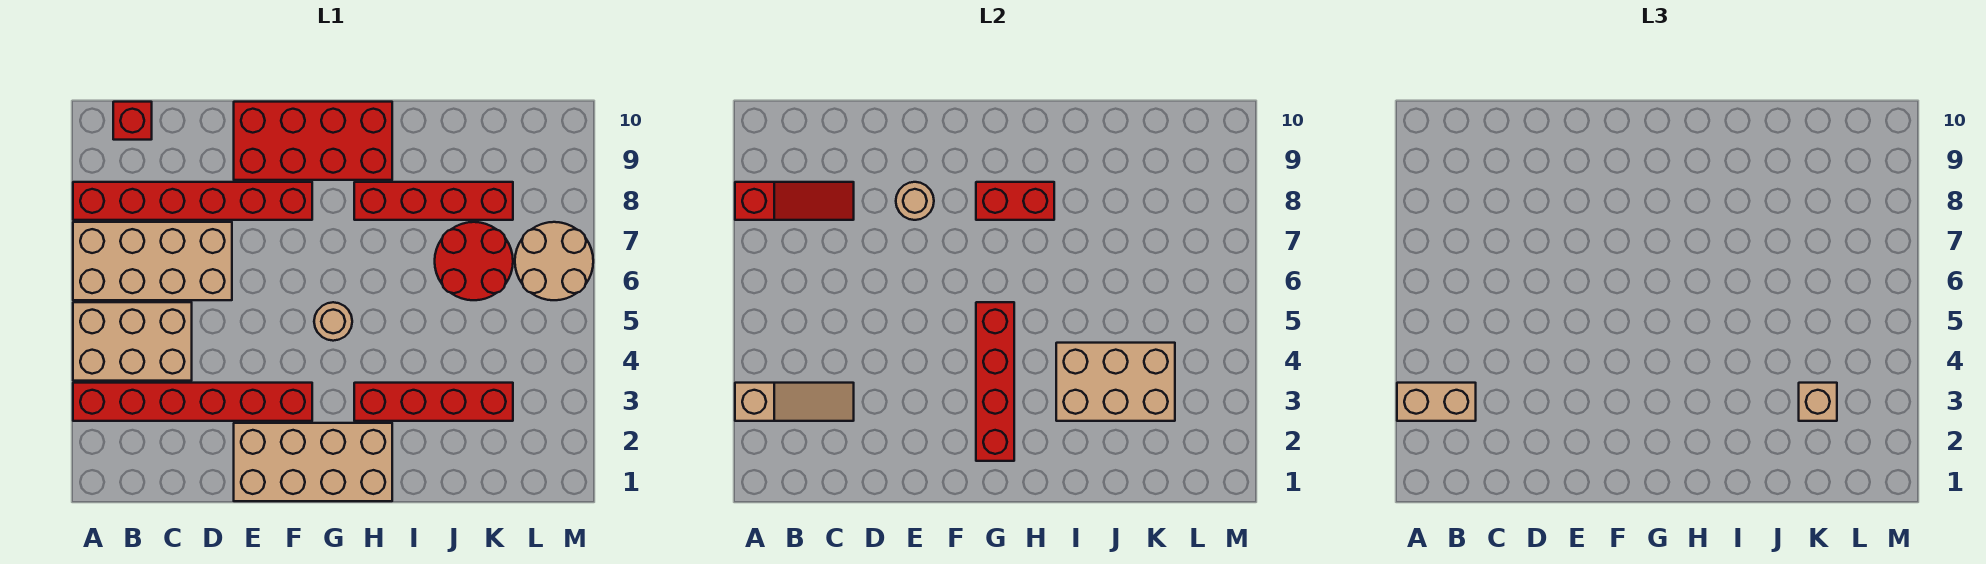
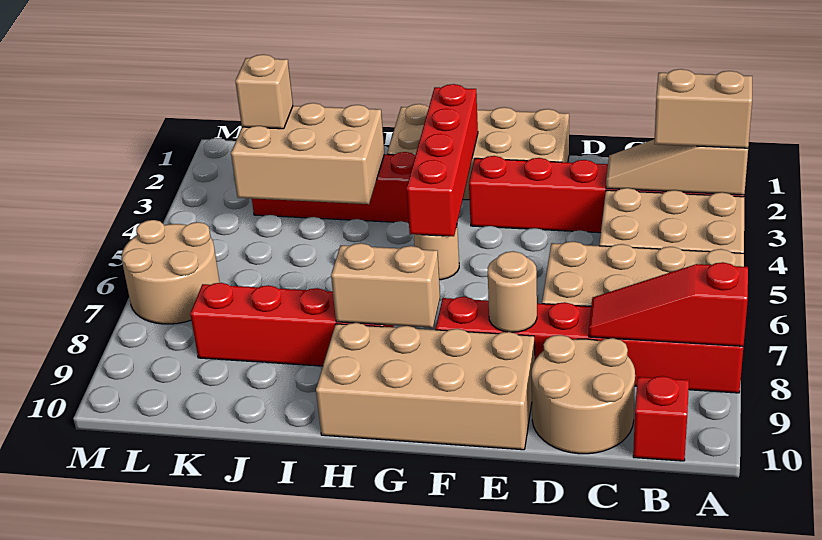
none -> tan 2x2 round brick [532,335,635,454]
red 2x4 brick [234,102,392,180] -> tan 2x4 brick [316,323,535,450]
red 1x2 brick [976,182,1054,220] -> tan 1x2 brick [331,243,440,328]
red 2x2 round brick [435,222,513,300] -> none

